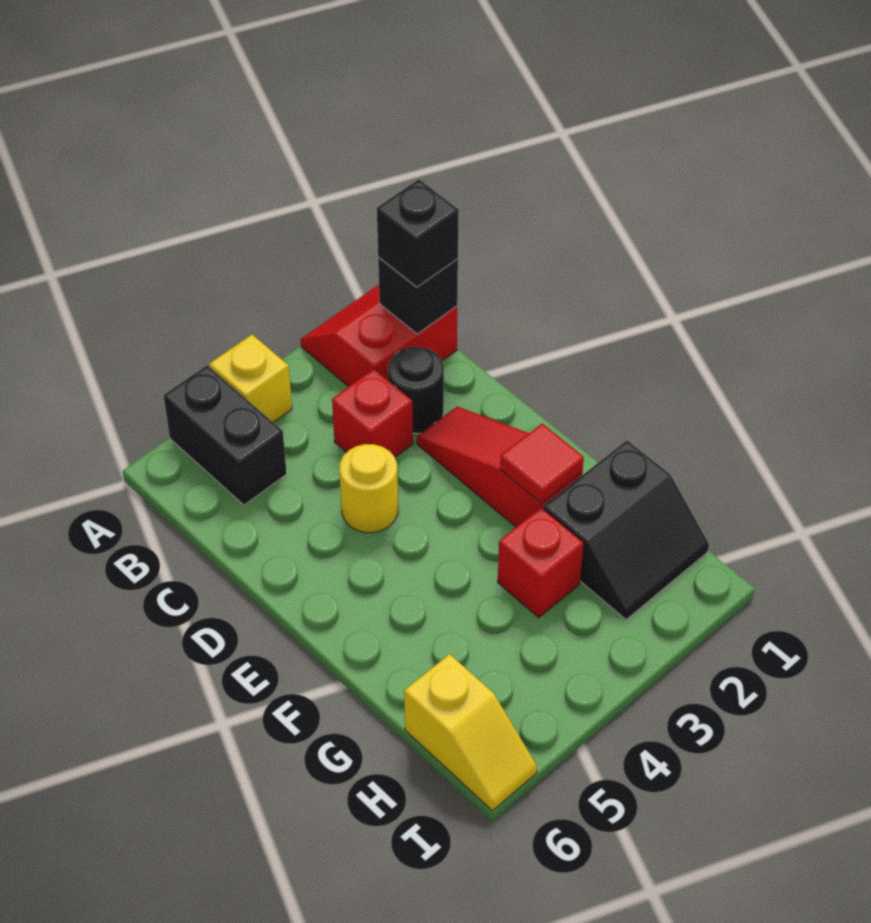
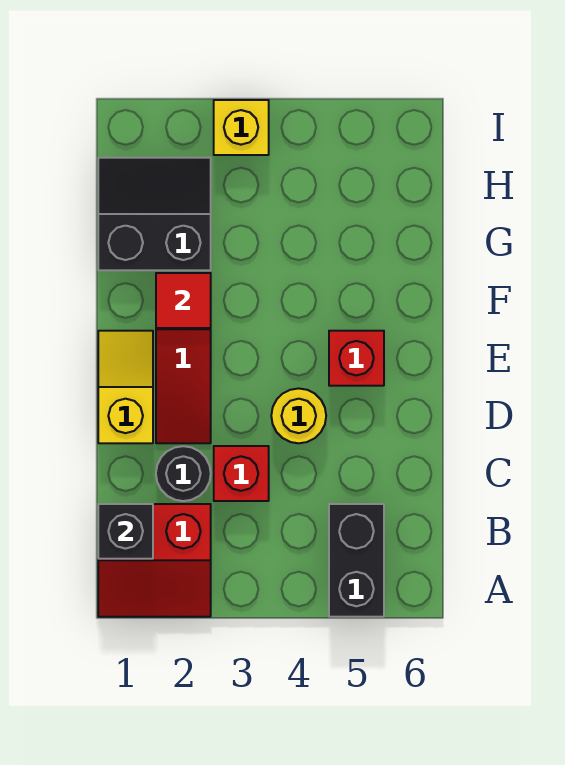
yellow 1x1 brick [209,335,292,422] -> yellow 1x1 brick moved to [214,100,269,155]
black 1x1 brick [377,179,459,287] -> none
red 1x1 brick [498,508,584,617] -> red 1x1 brick moved to [329,331,384,386]
yellow 1x2 slope [404,654,537,811] -> yellow 1x2 slope moved to [98,331,153,443]

